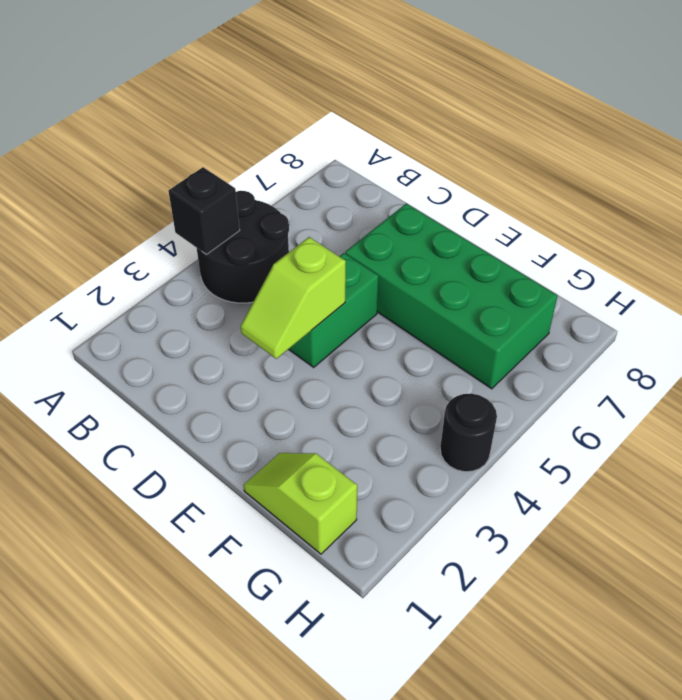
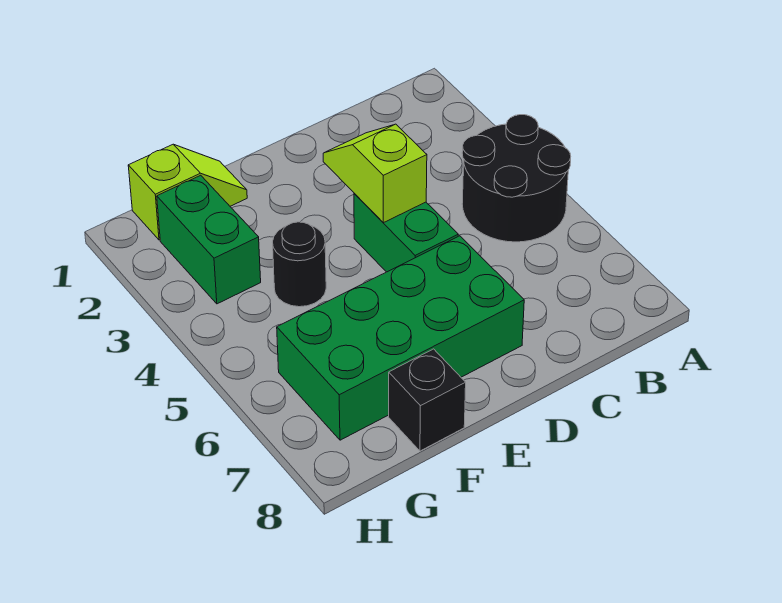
black 1x1 brick [169,167,240,254] -> black 1x1 brick moved to [389,349,466,451]
none -> green 1x2 brick [157,175,261,304]
black 1x1 round brick [440,394,497,472] -> black 1x1 round brick moved to [273,222,326,307]

